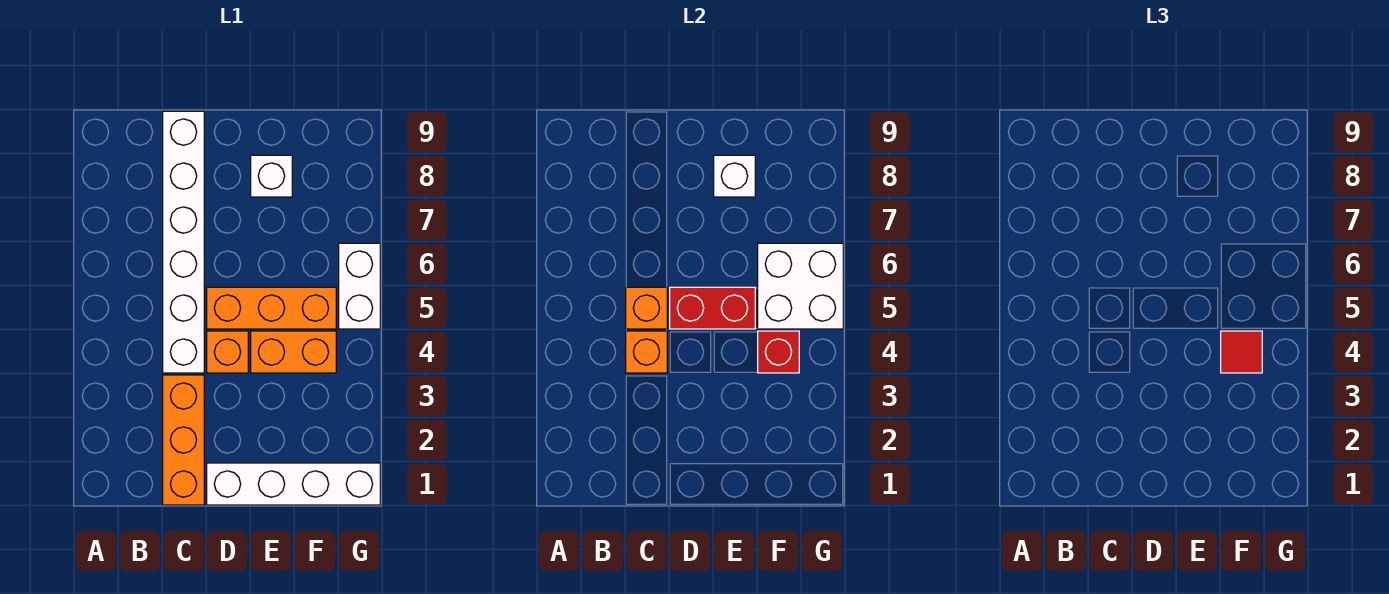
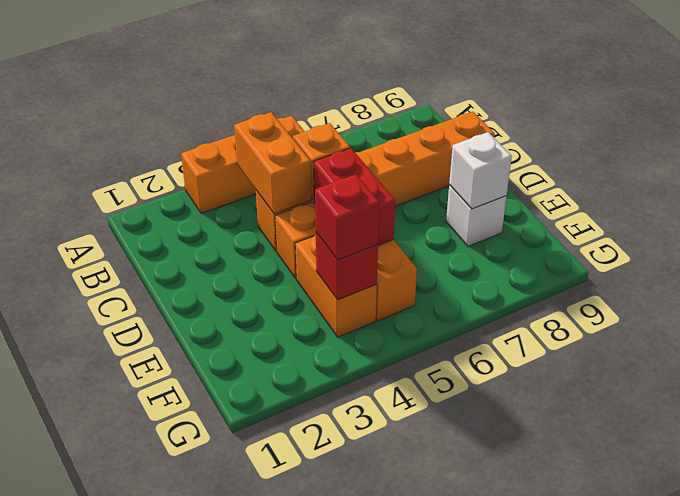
orange 1x3 brick [163,375,204,505] -> orange 1x3 brick moved to [181,116,305,213]
white 1x6 brick [163,111,204,373] -> orange 1x6 brick [256,112,494,251]
orange 1x1 brick [626,331,667,373] -> orange 1x2 brick [234,112,311,214]
white 1x4 brick [207,463,380,505] -> none
red 1x1 tile [1221,331,1262,373] -> red 1x1 brick [315,174,379,260]
white 2x2 brick [758,243,843,329] -> none
white 1x2 brick [339,243,380,329] -> none

